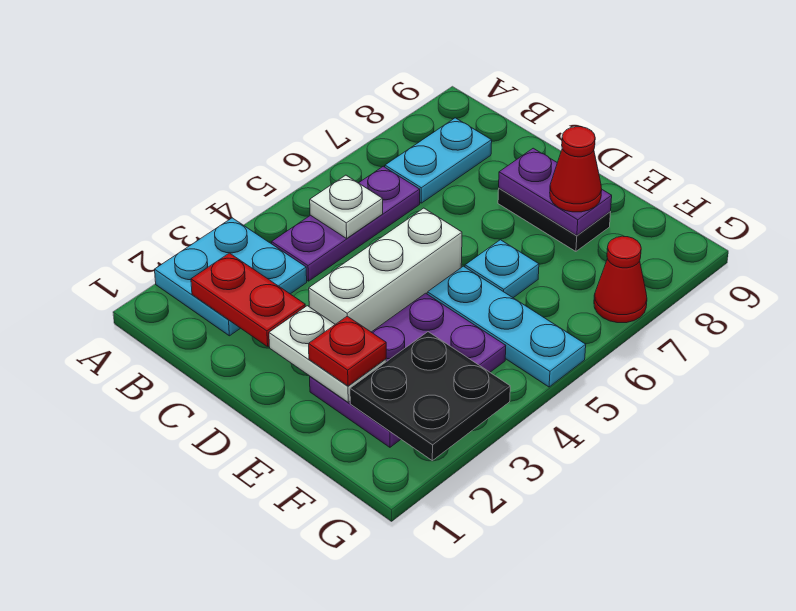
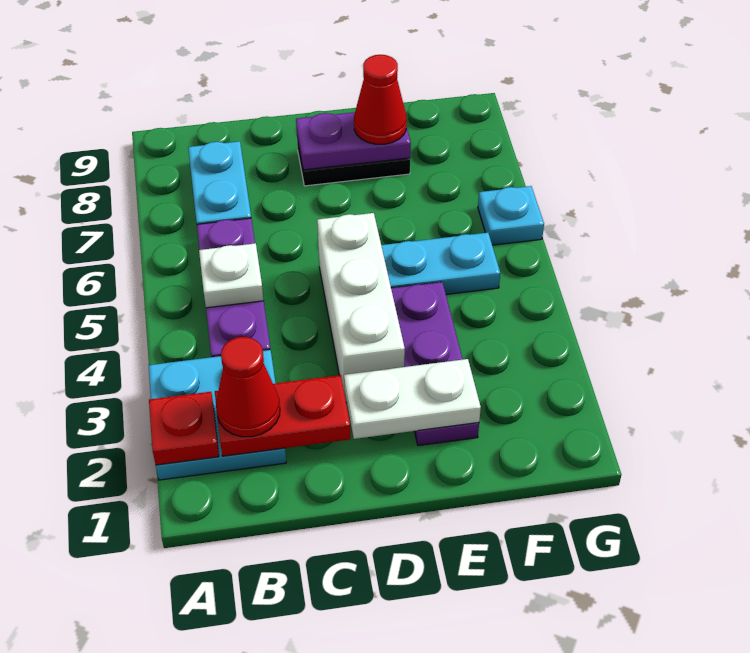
purple 2x3 plate [310,293,506,447] -> purple 1x3 plate [391,282,479,446]
red 1x1 plate [309,316,386,386] -> red 1x1 plate moved to [149,392,219,465]
cyan 1x3 plate [427,266,586,387] -> cyan 1x2 plate [381,233,500,294]
cyan 1x1 plate [465,240,539,298] -> cyan 1x1 plate moved to [478,186,544,245]
black 2x2 plate [350,332,510,461] -> none
red 1x1 cone [594,236,647,323] -> red 1x1 cone moved to [216,337,280,437]

